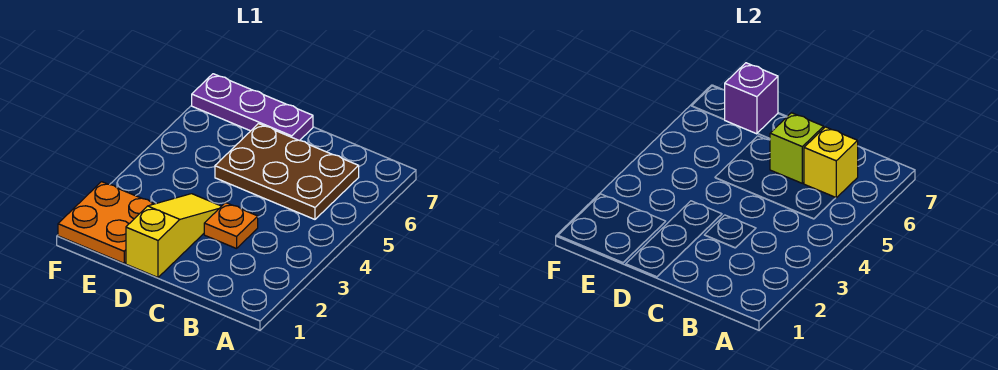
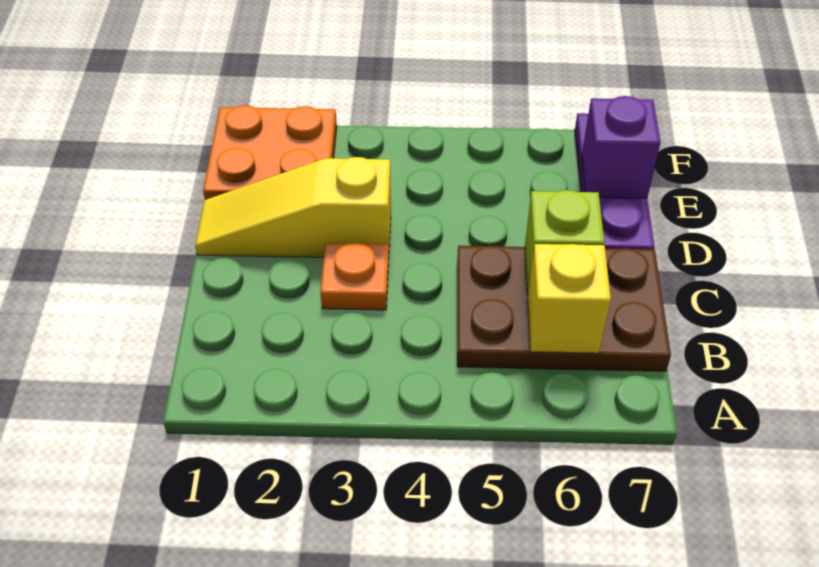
brown 2x3 plate [215,124,359,219] -> brown 2x3 plate turned to [457,246,671,371]
yellow 1x3 slope [126,194,221,277] -> yellow 1x3 slope turned to [195,157,391,257]

